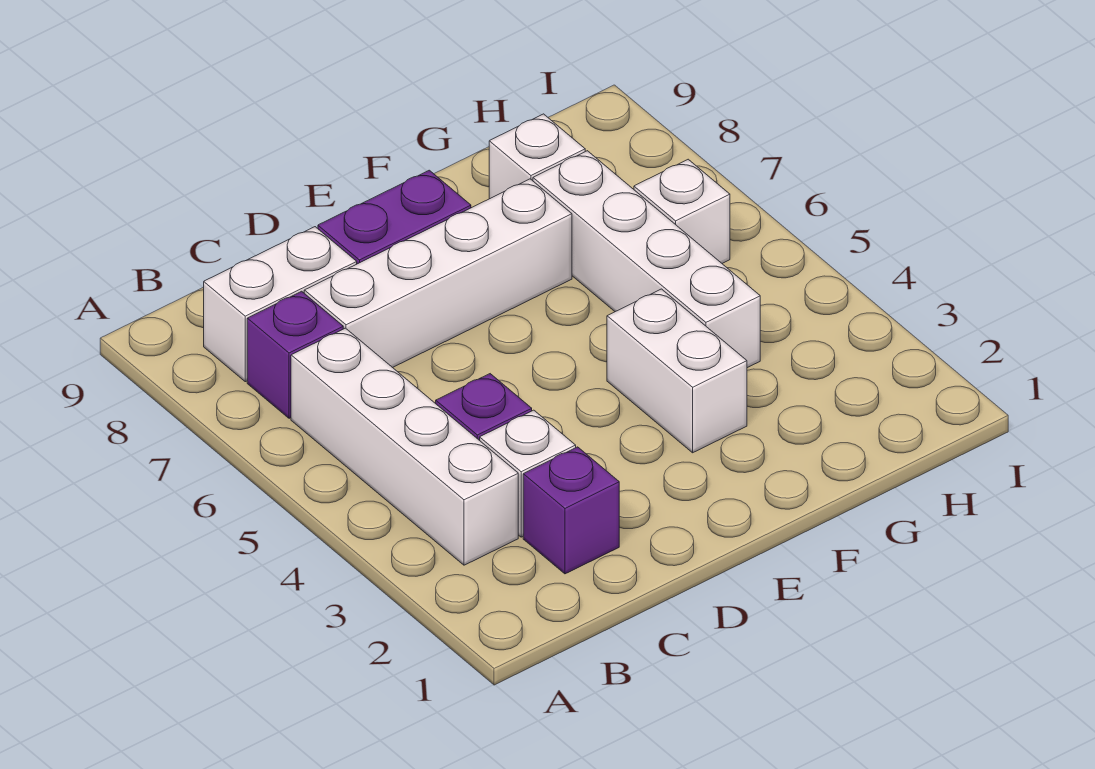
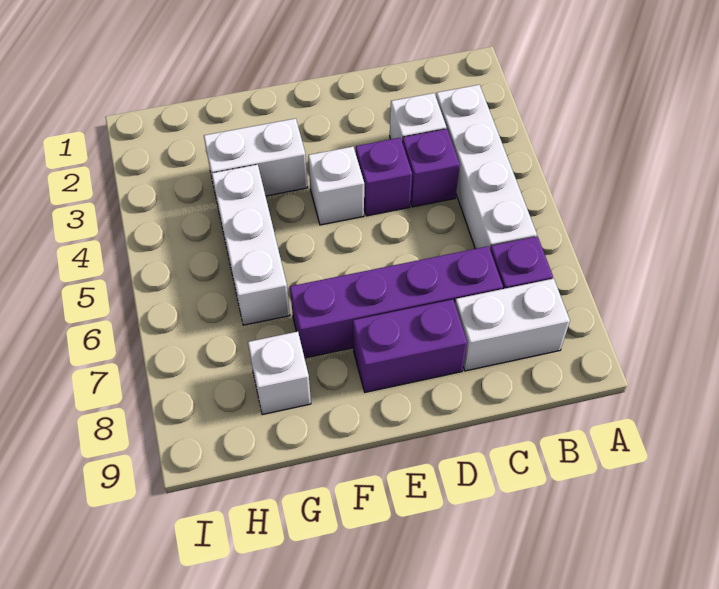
purple 1x1 brick [523,447,619,574] -> purple 1x1 brick moved to [356,138,412,216]
white 1x4 brick [304,179,572,368] -> purple 1x4 brick [290,246,503,358]
white 1x2 brick [607,289,747,453] -> white 1x2 brick turned to [204,118,308,196]
white 1x4 brick [533,151,760,368] -> white 1x3 brick [212,164,290,325]
white 1x1 brick [634,159,730,263] -> white 1x1 brick moved to [308,147,364,225]

